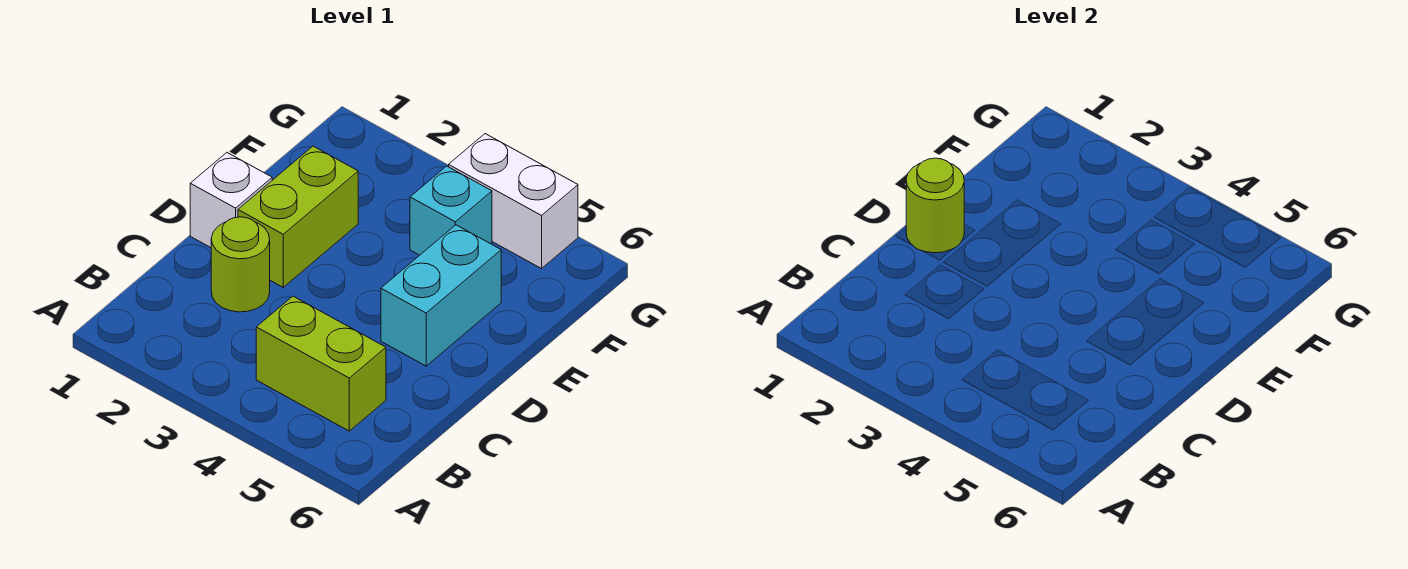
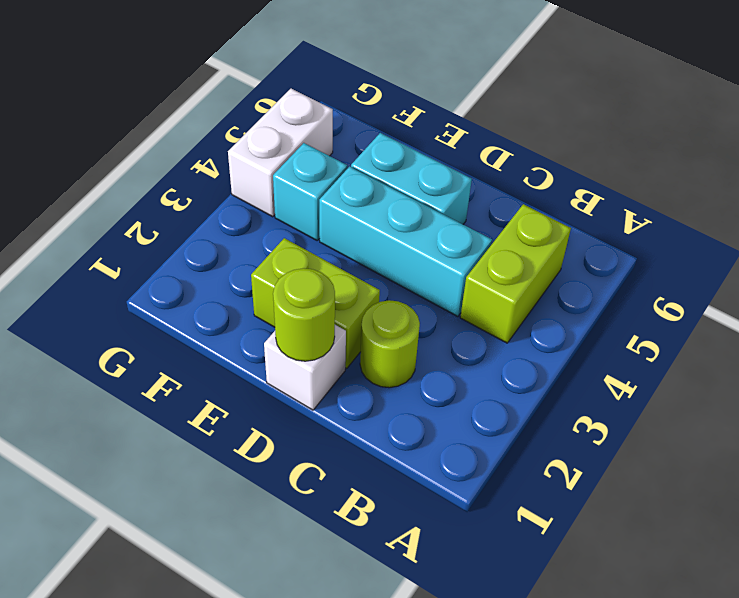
none -> cyan 1x3 brick [319,166,492,317]

